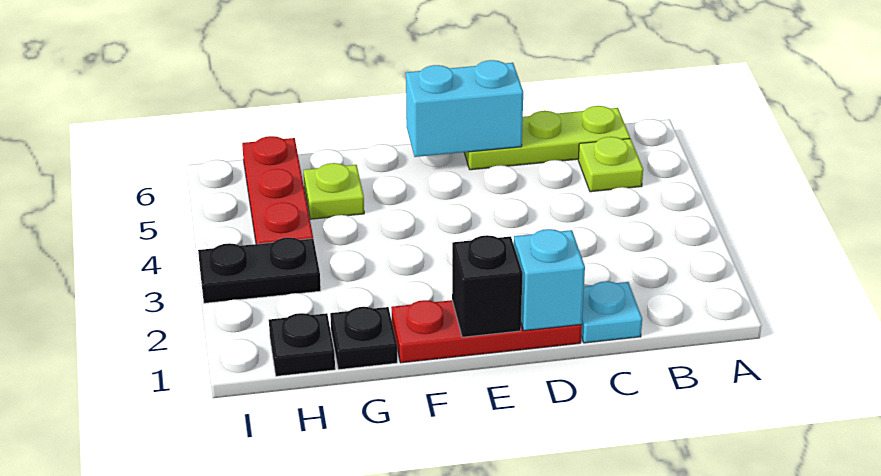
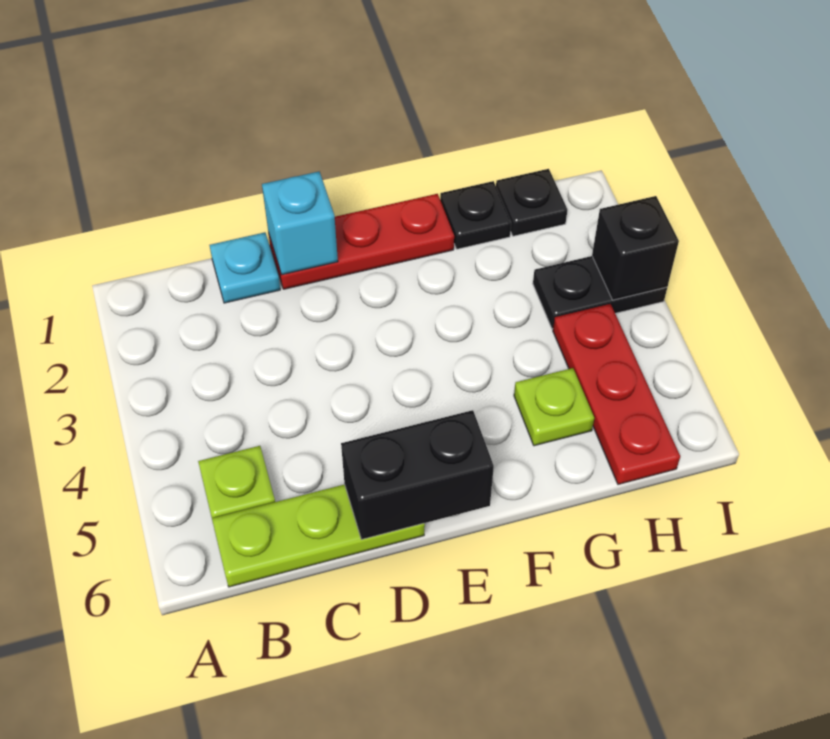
cyan 1x2 brick [406,60,523,157] -> black 1x2 brick [341,410,494,540]
black 1x1 brick [452,235,523,337] -> black 1x1 brick moved to [592,196,679,300]

